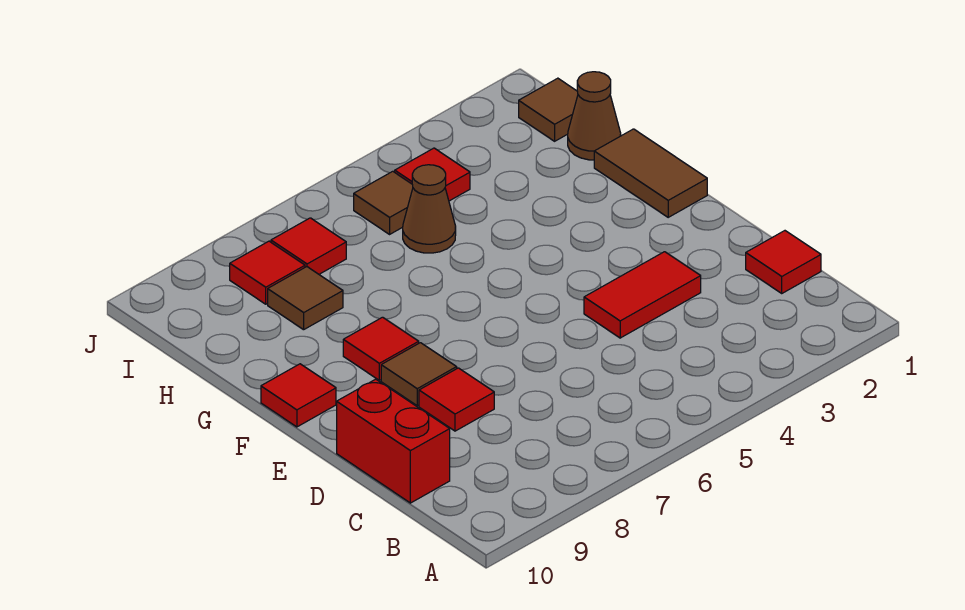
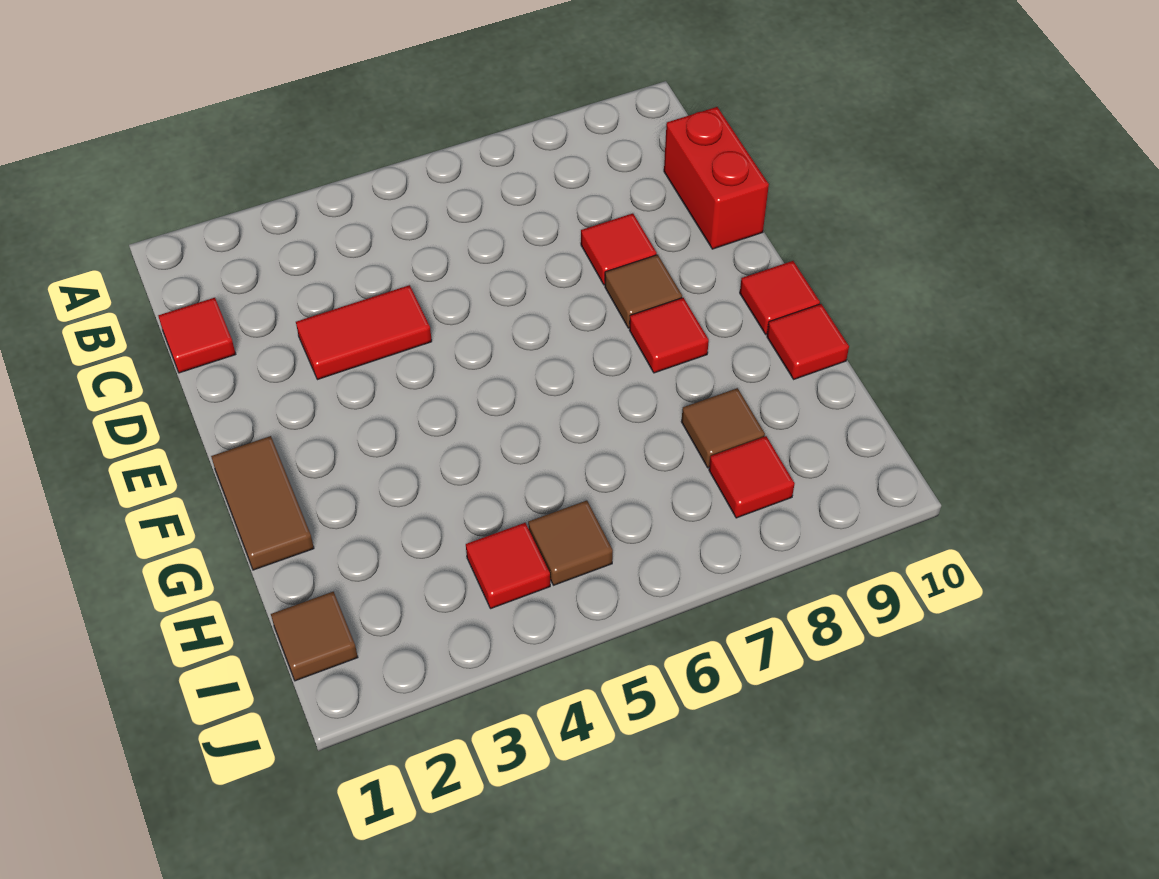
brown 1x1 cone [568,72,621,160] -> none
brown 1x1 cone [403,165,456,253] -> none
red 1x1 tile [271,218,346,274] -> red 1x1 tile moved to [767,304,849,379]

